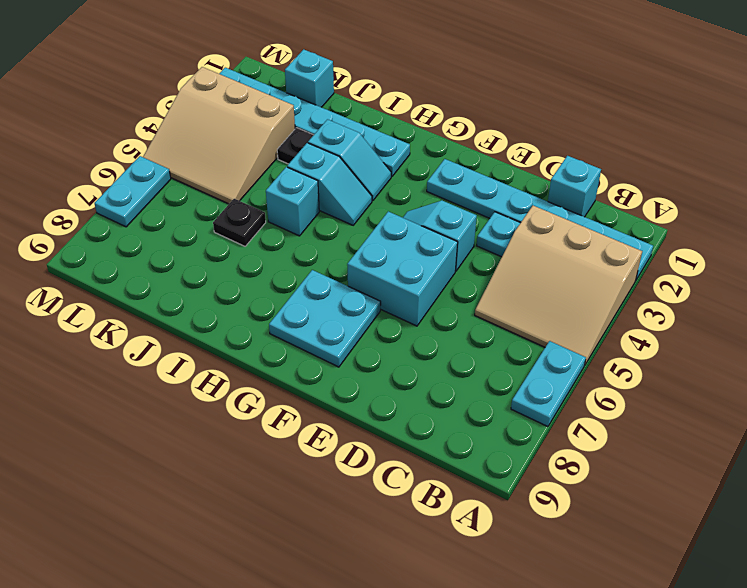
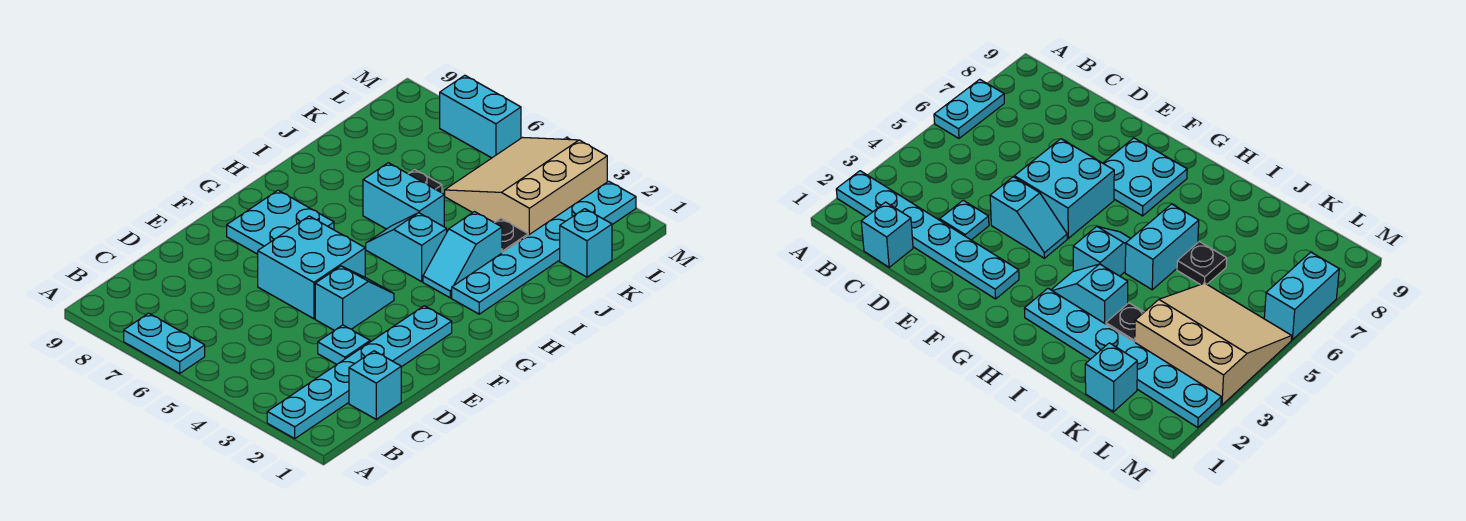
tan 3x3 slope [475,206,642,365] -> none
cyan 1x2 slope [287,143,372,225] -> cyan 1x2 slope turned to [366,213,447,282]
cyan 1x1 brick [266,167,319,236] -> cyan 1x2 brick [363,163,444,229]
cyan 1x2 plate [94,156,171,227] -> cyan 1x2 brick [440,75,521,158]

